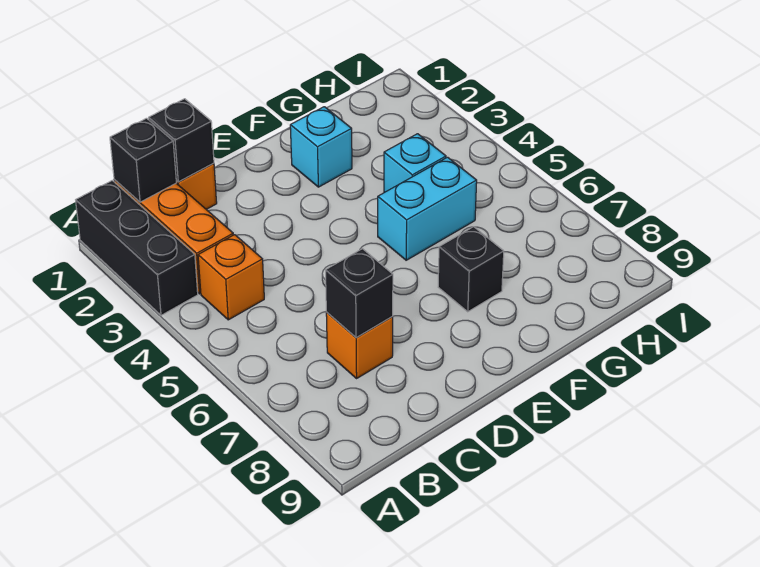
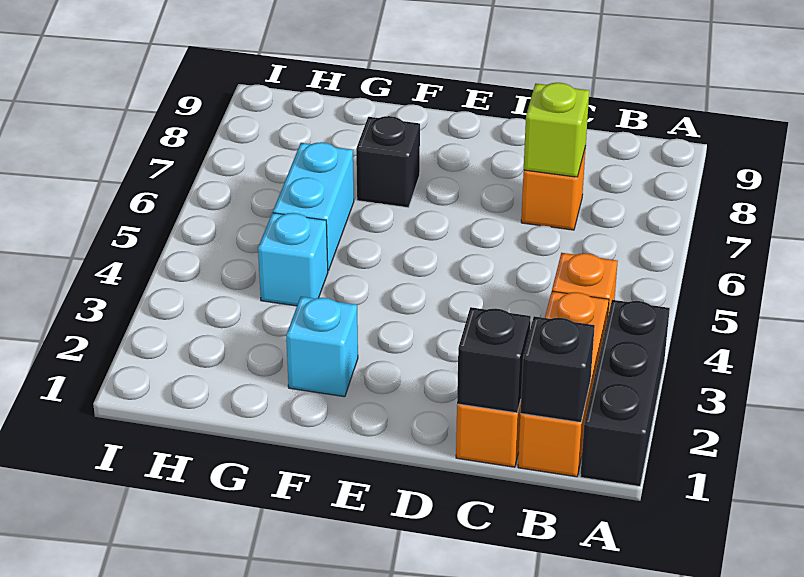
black 1x1 brick [326,249,393,338] -> lime 1x1 brick [524,83,589,177]
cyan 1x2 brick [378,157,477,260] -> cyan 1x2 brick turned to [273,142,354,271]

